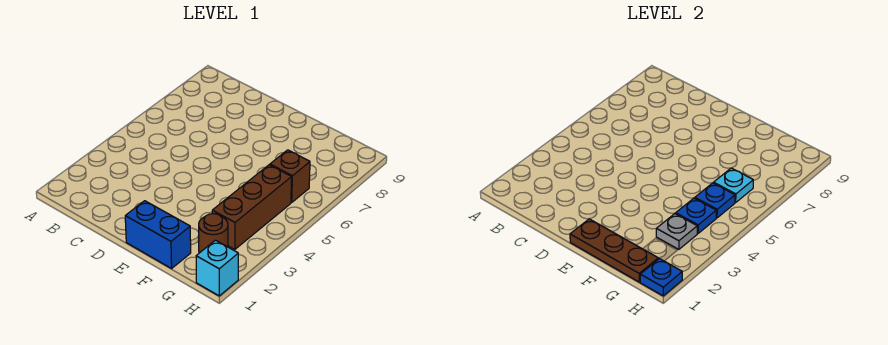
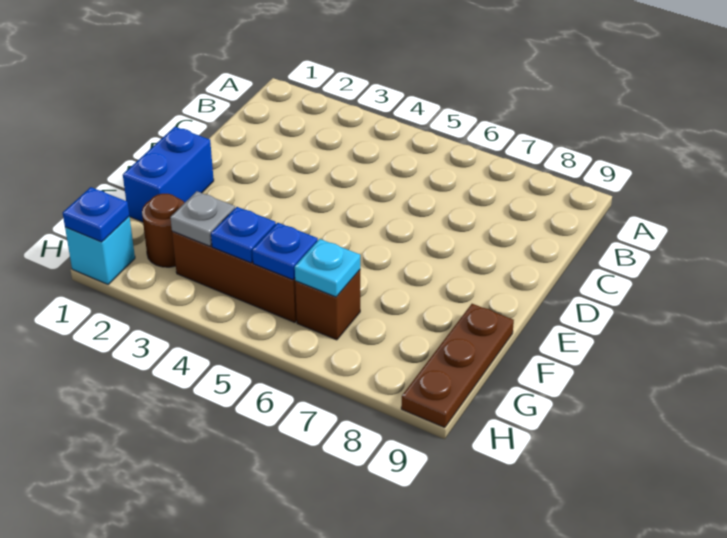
brown 1x3 plate [570,219,658,282] -> brown 1x3 plate moved to [401,304,514,428]

